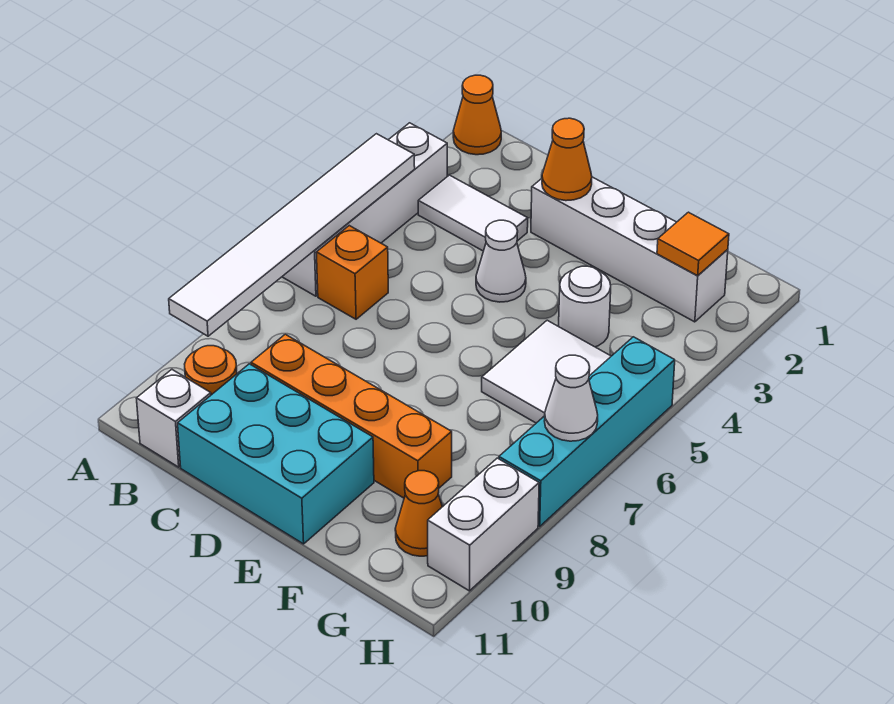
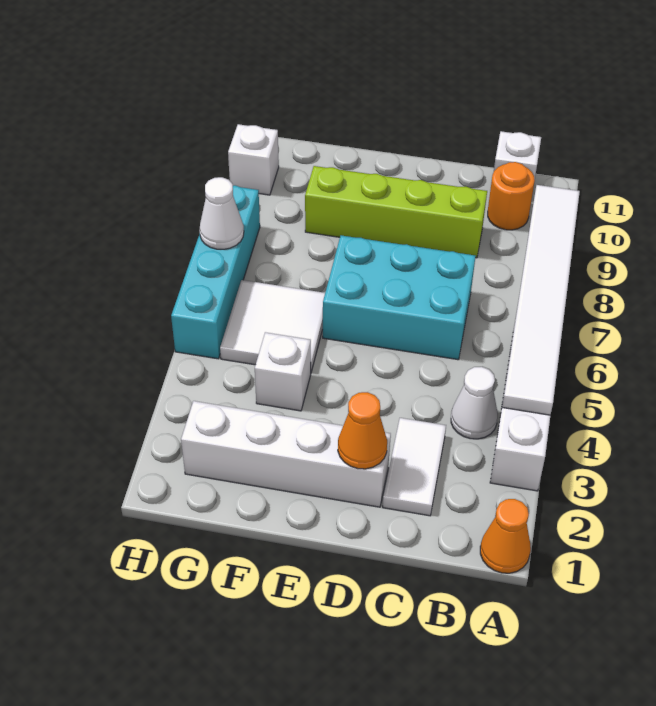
white 1x2 tile [418,175,528,251] -> white 1x2 tile turned to [383,418,446,516]
orange 1x1 brick [316,226,388,319] -> none
orange 1x4 brick [251,334,452,498] -> lime 1x4 brick [305,166,487,258]
cyan 2x3 brick [178,364,374,544] -> cyan 2x3 brick moved to [323,235,475,360]
white 1x1 cone [476,220,526,302] -> white 1x1 cone moved to [451,367,498,439]
white 1x1 round brick [559,266,611,347] -> white 1x1 brick [255,332,311,411]
orange 1x1 tile [657,212,729,276] -> none
orange 1x1 cone [395,471,442,556] -> none
white 1x2 brick [428,458,539,591] -> white 1x1 brick [228,124,279,195]

